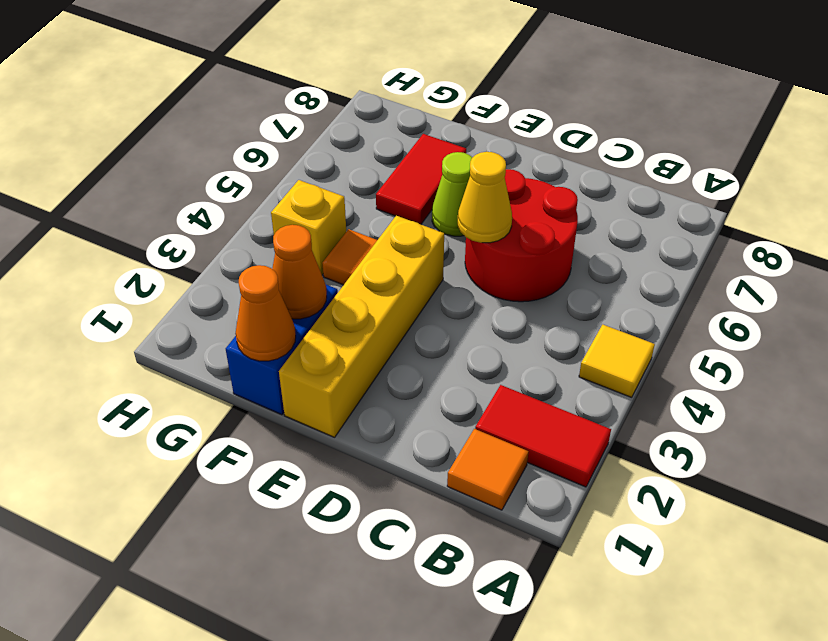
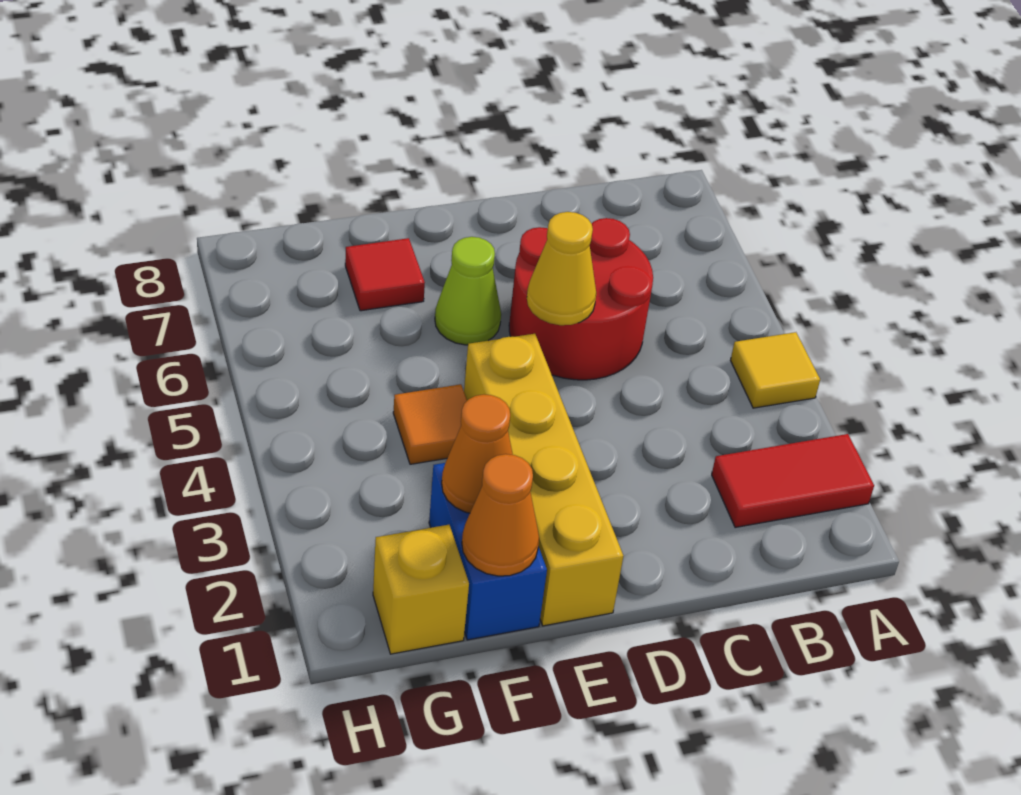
orange 1x1 tile [447,429,528,510] -> none
red 1x2 tile [376,134,466,224] -> red 1x1 tile [345,238,425,311]
yellow 1x1 brick [271,180,346,275] -> yellow 1x1 brick moved to [373,525,469,654]

